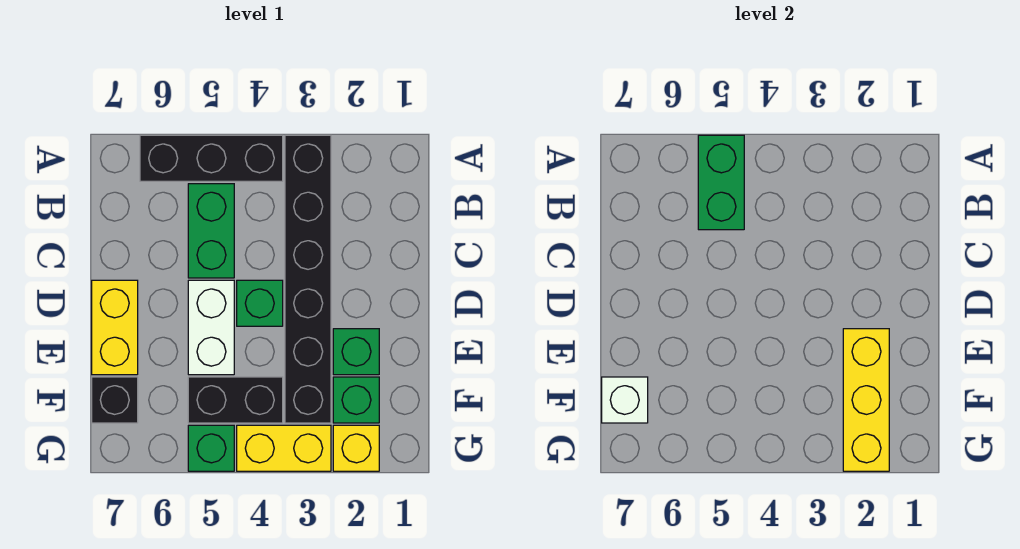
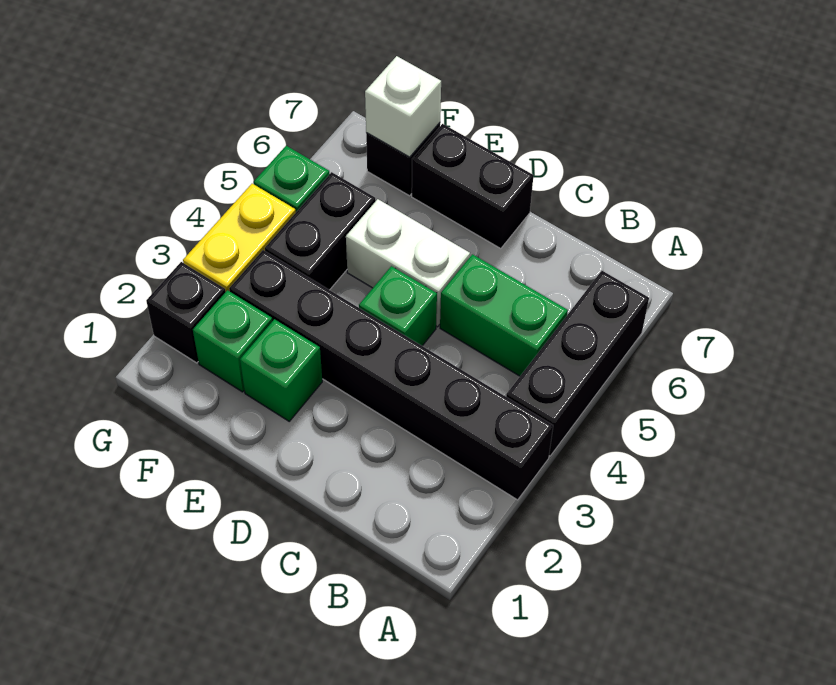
green 1x2 brick [698,135,744,230] -> none
yellow 1x2 brick [92,280,138,375] -> black 1x2 brick [412,124,534,249]
yellow 1x3 brick [843,329,889,471] -> none
yellow 1x1 brick [333,425,379,471] -> black 1x1 brick [146,262,226,363]

